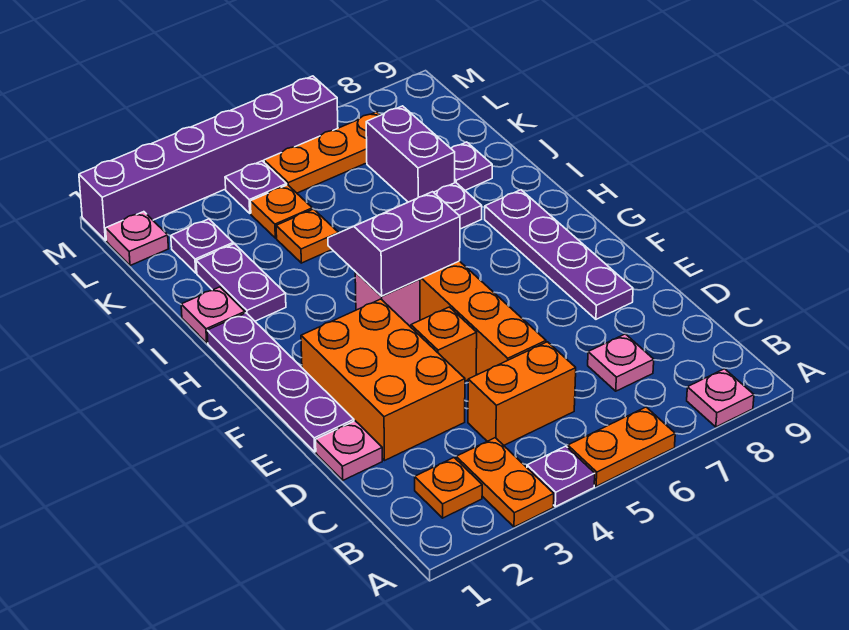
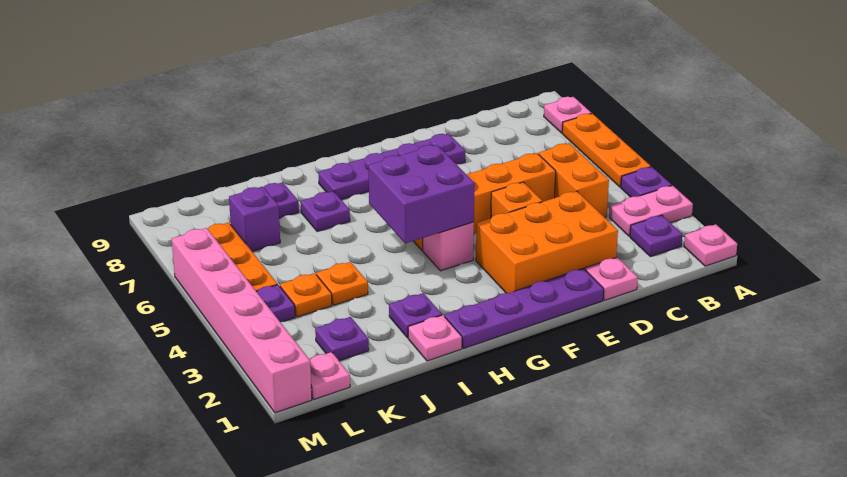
orange 1x2 plate [456,438,554,527] -> pink 1x2 plate [609,186,693,236]
orange 1x2 plate [568,407,675,486] -> orange 1x3 plate [562,114,651,187]
orange 1x1 plate [415,458,482,518] -> purple 1x1 plate [630,215,682,257]
pink 1x1 plate [588,334,654,391] -> pink 1x1 plate moved to [684,224,737,266]
purple 2x2 slope [328,192,460,296] -> purple 2x2 brick [368,145,475,243]
purple 1x2 plate [196,244,286,321] -> purple 1x1 plate [389,293,442,338]
purple 1x2 brick [366,106,455,202] -> purple 1x1 brick [229,186,280,251]
purple 1x6 brick [79,76,338,241] -> pink 1x6 brick [172,228,312,413]

